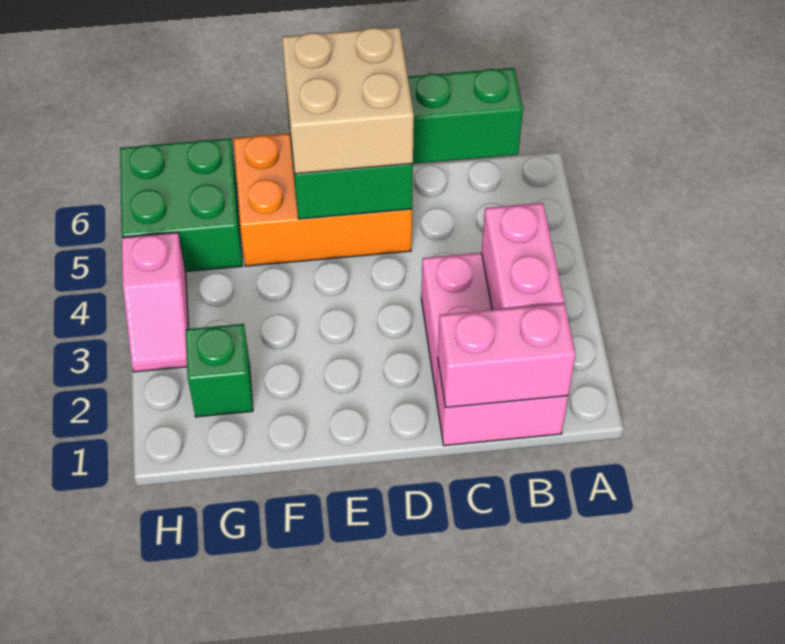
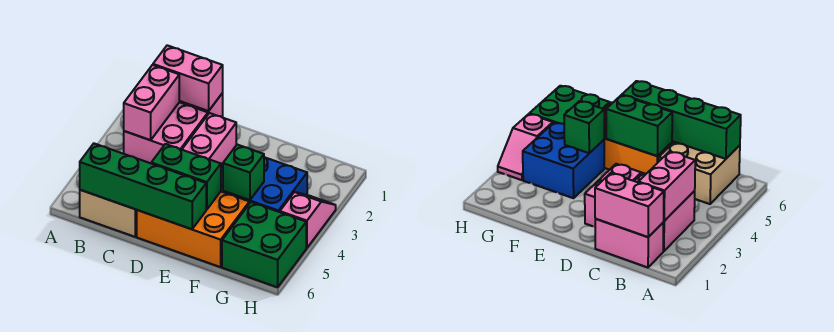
none -> pink 1x2 brick [182,113,236,170]
tan 2x2 brick [282,27,414,174] -> tan 2x2 brick moved to [80,190,137,237]
none -> blue 2x2 brick [223,157,307,212]
green 1x1 brick [185,324,253,417] -> green 1x1 brick moved to [223,145,264,200]

